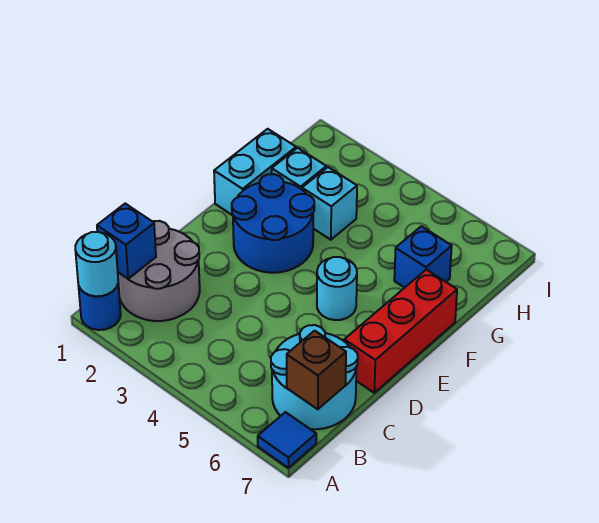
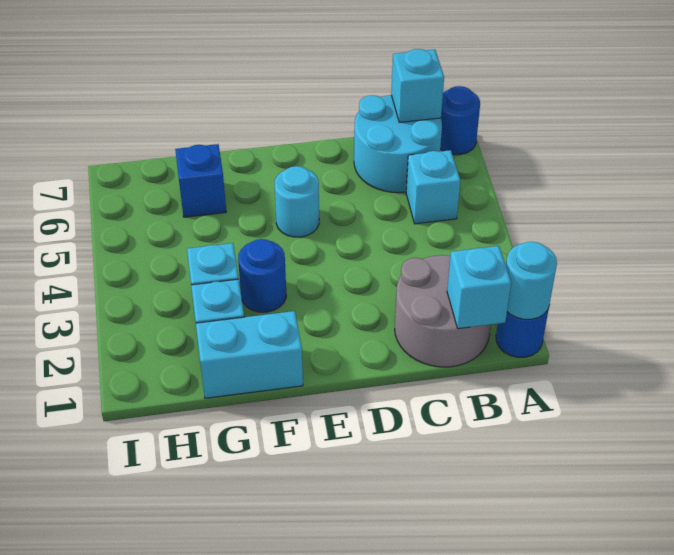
blue 1x1 tile [258,412,316,468] -> blue 1x1 round brick [440,86,480,155]
blue 1x1 brick [97,204,156,279] -> cyan 1x1 brick [447,246,511,329]
none -> cyan 1x1 brick [406,150,460,224]
brown 1x1 brick [287,331,346,409] -> cyan 1x1 brick [391,49,444,122]
red 1x3 brick [344,270,457,393] -> none
blue 2x2 round brick [232,174,314,273] -> blue 1x1 round brick [238,239,286,312]

